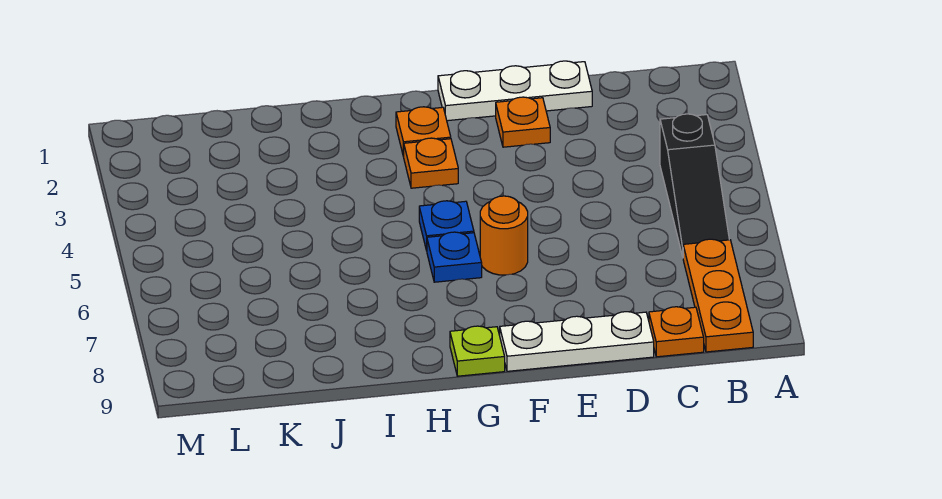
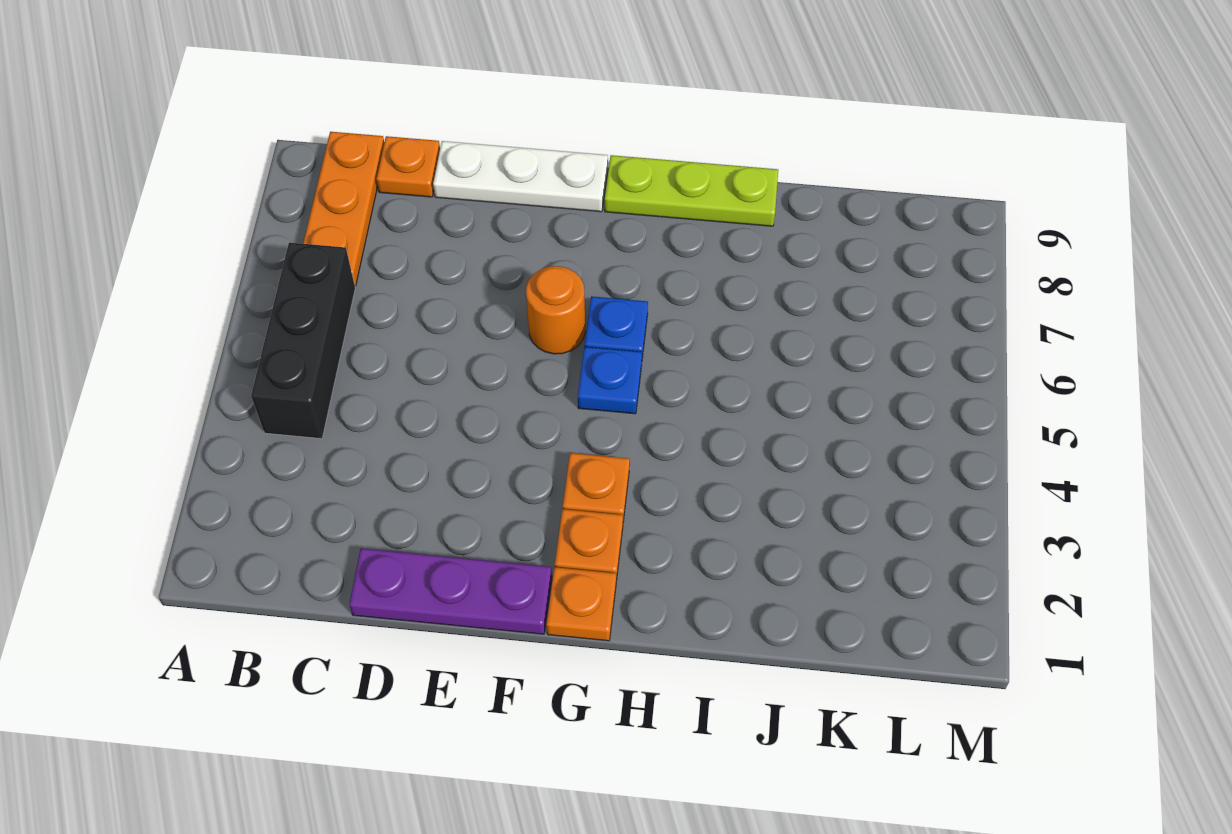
black 1x3 slope [660,114,729,256] -> black 1x3 brick [251,243,355,439]
white 1x3 plate [438,61,592,121] -> purple 1x3 plate [349,548,552,634]
orange 1x1 plate [496,97,550,147] -> orange 1x1 plate moved to [546,567,616,641]
lime 1x1 plate [450,326,505,376] -> lime 1x3 plate [605,155,778,226]

